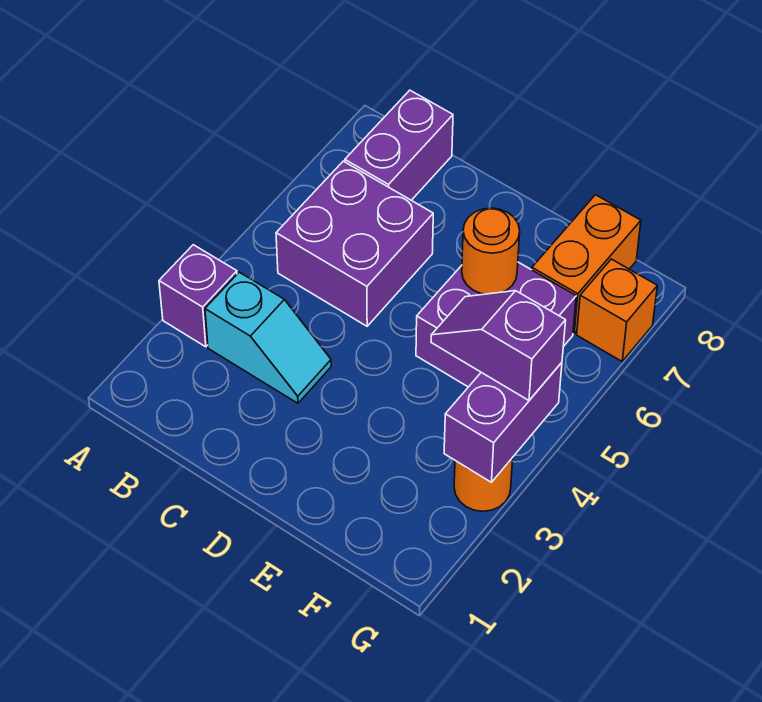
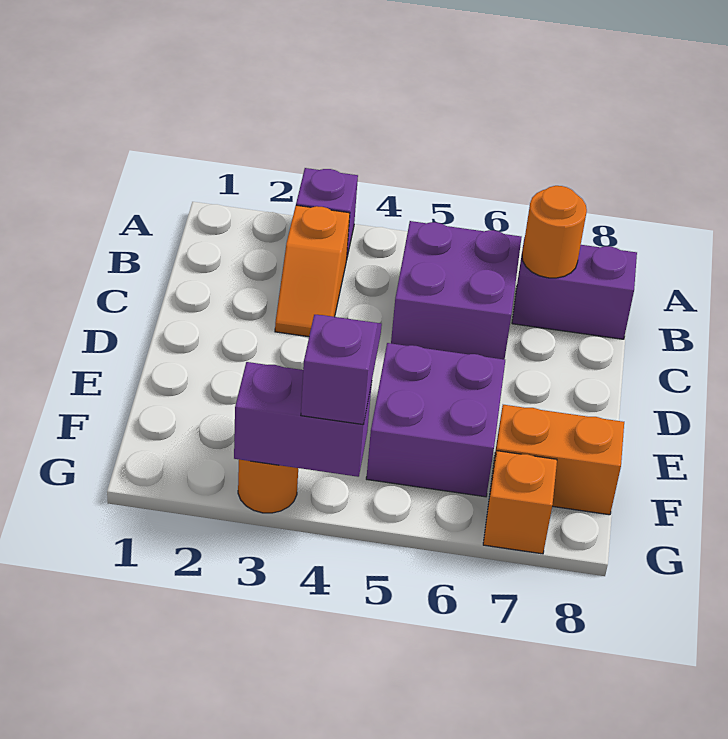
cyan 1x2 slope [205,272,331,403] -> orange 1x2 slope [275,205,350,337]
orange 1x1 round brick [462,208,520,294] -> orange 1x1 round brick moved to [522,186,587,278]

